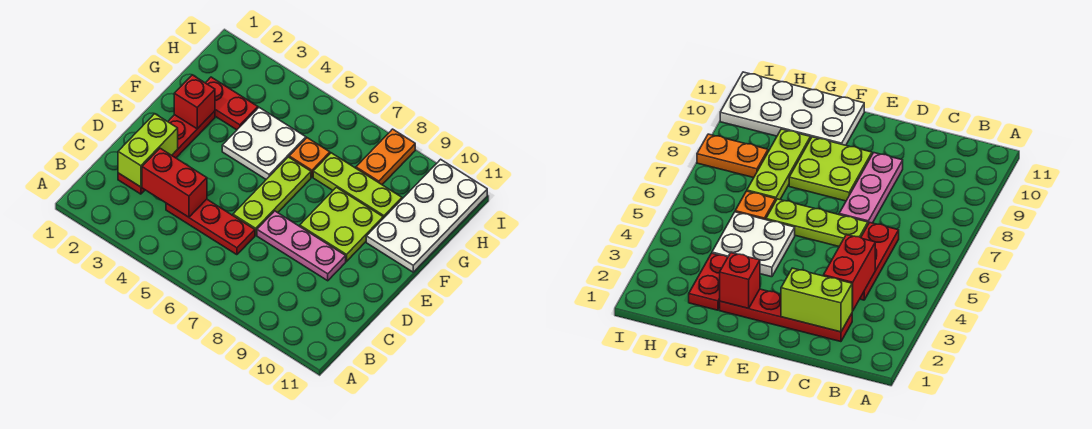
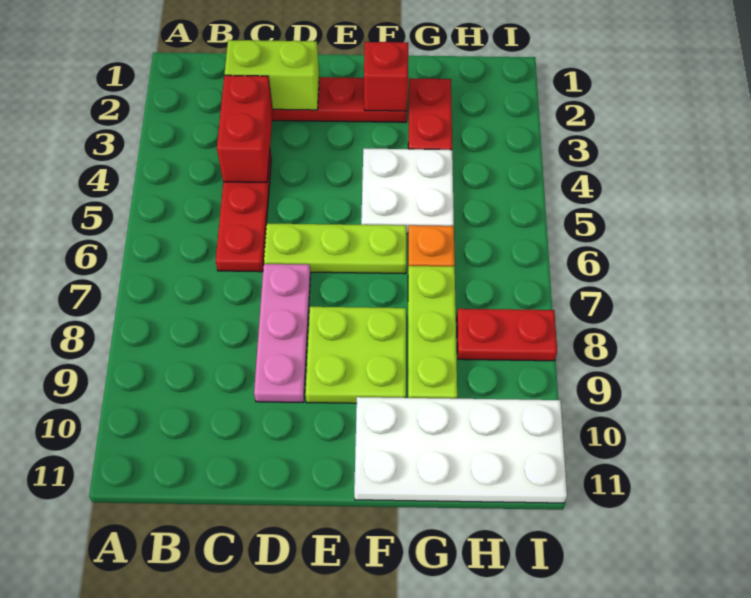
orange 1x2 plate [356,129,415,184] -> red 1x2 plate [457,309,557,361]

